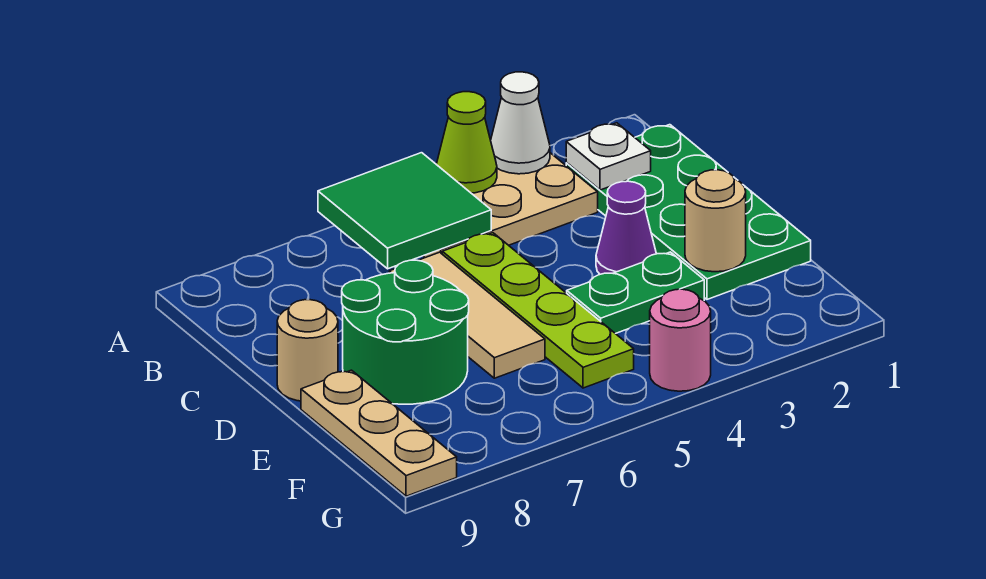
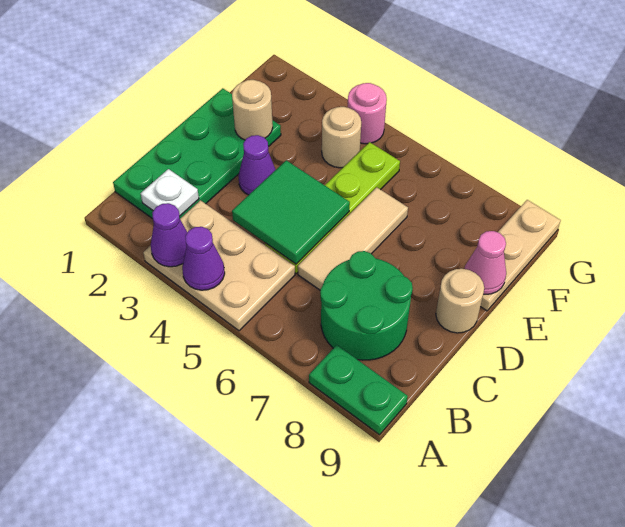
white 1x1 cone [491,72,550,174] -> purple 1x1 cone [151,203,187,267]
lime 1x1 cone [436,92,497,193] -> purple 1x1 cone [182,227,225,290]
green 2x2 tile [318,153,491,269] -> green 2x2 tile moved to [232,160,350,264]
green 2x2 round brick [342,260,469,404] -> green 2x2 round brick moved to [320,251,413,360]
green 1x2 plate [567,252,704,334] -> green 1x2 plate moved to [309,345,408,435]
none -> pink 1x1 cone [465,231,506,294]
none -> tan 1x1 round brick [322,107,361,168]

